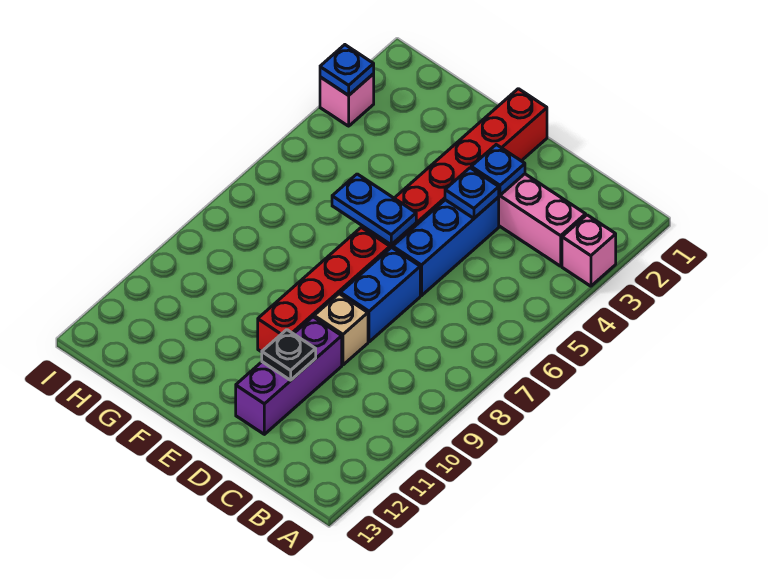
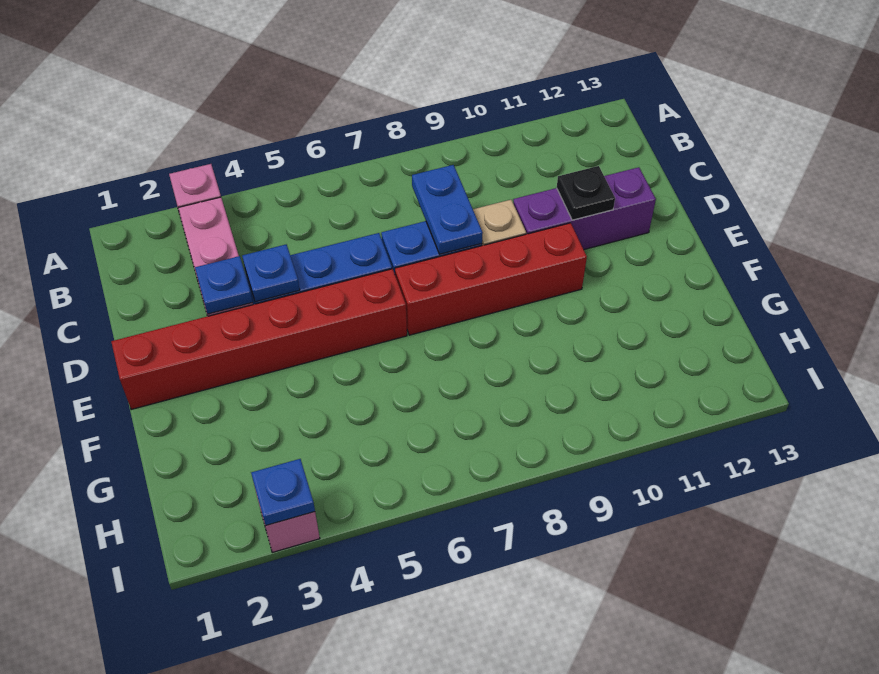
blue 1x2 plate [332,174,416,245] -> blue 1x2 plate moved to [412,165,483,254]

